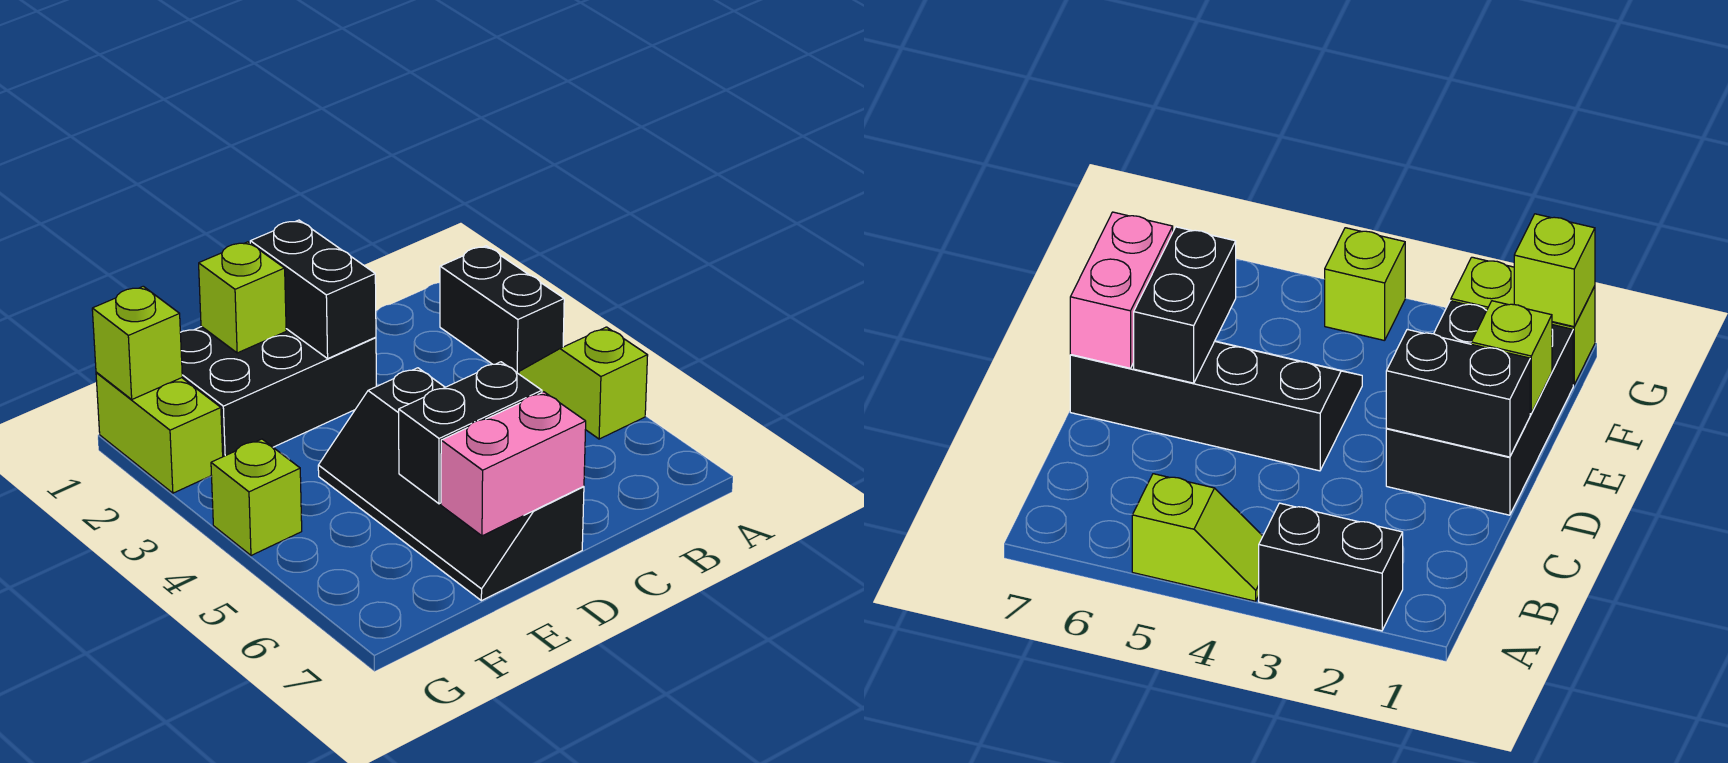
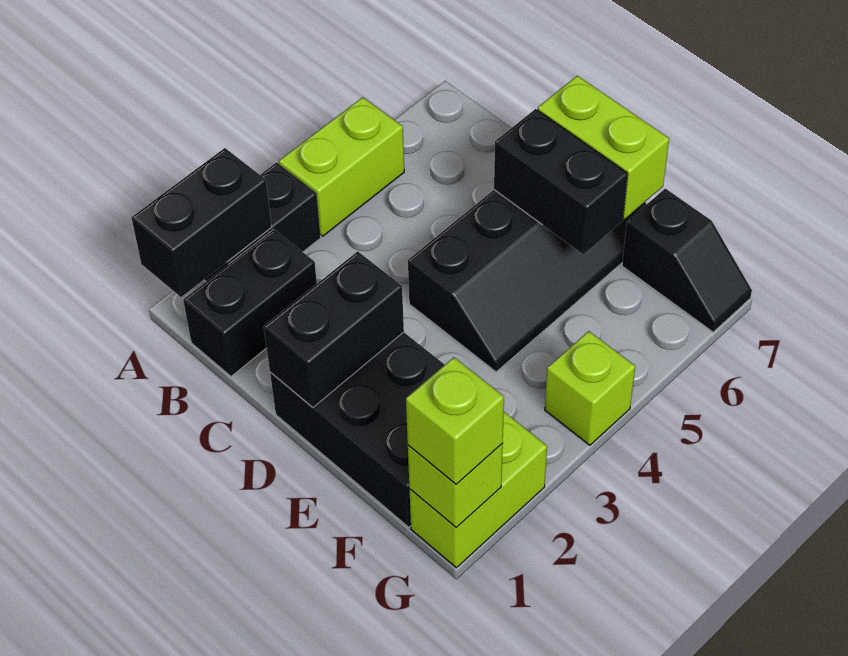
none -> black 1x2 brick [131,148,272,297]
lime 1x2 slope [519,327,648,439] -> lime 1x2 brick [279,97,404,236]
none -> black 1x2 brick [183,229,317,376]
pink 1x2 brick [441,392,586,536] -> lime 1x2 brick [538,76,669,219]
lime 1x1 brick [199,242,286,353] -> lime 1x1 brick moved to [406,357,504,484]
none -> black 1x2 slope [622,189,752,332]

